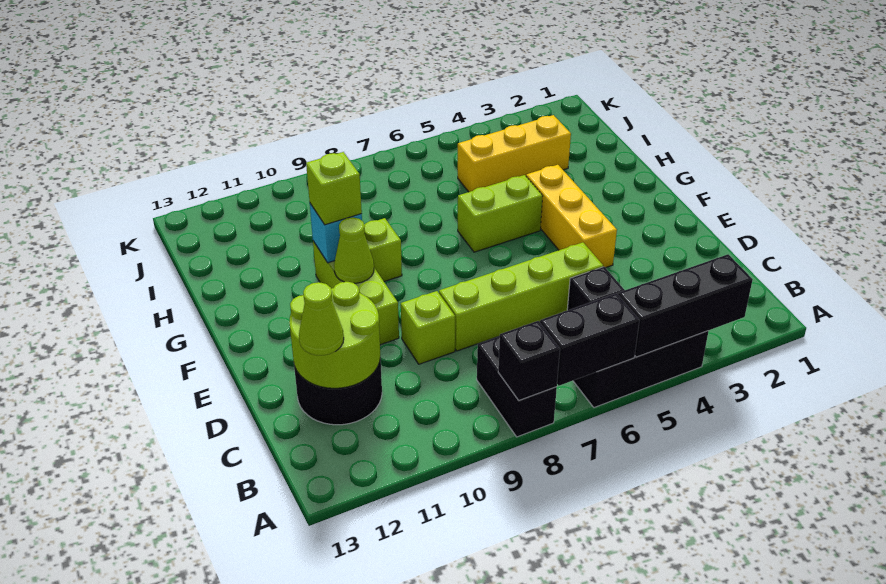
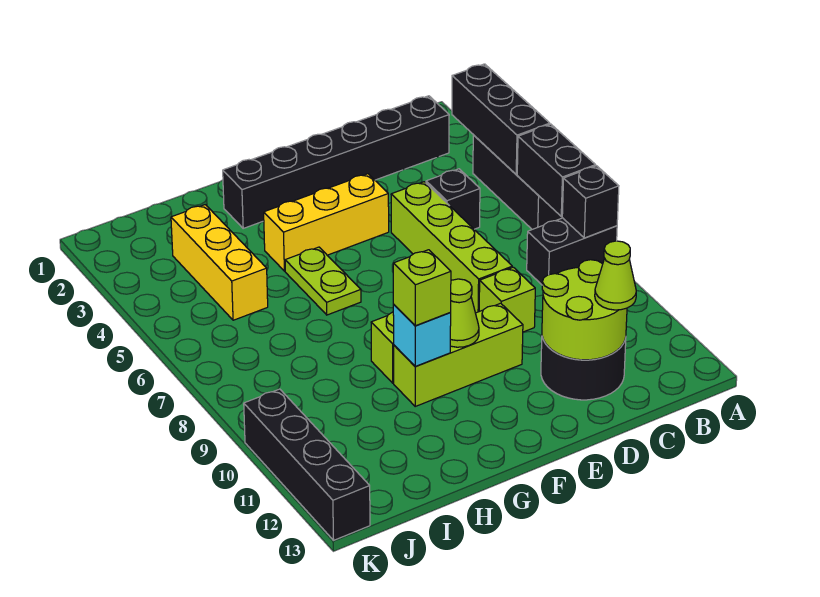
none -> black 1x6 brick [223,96,449,228]
lime 1x2 brick [458,175,543,252] -> lime 1x2 plate [285,247,361,315]
none -> black 1x4 brick [244,389,370,540]

